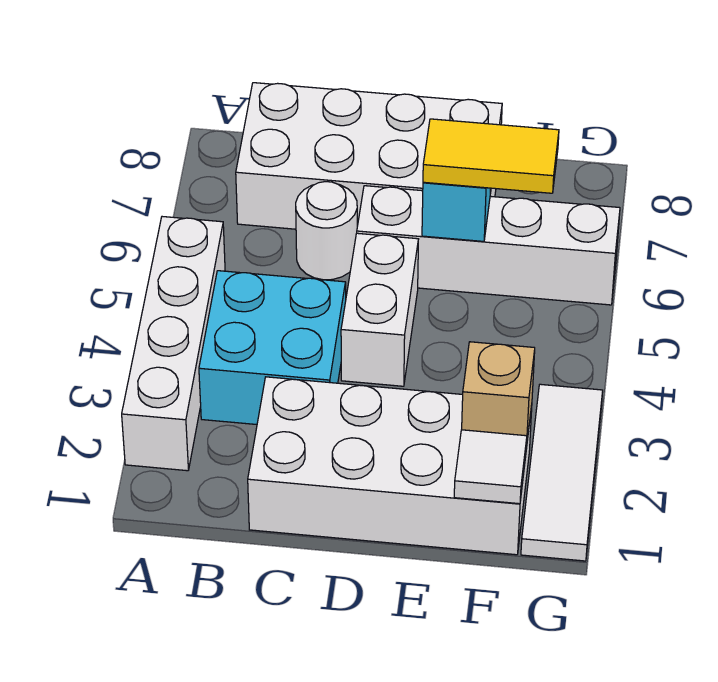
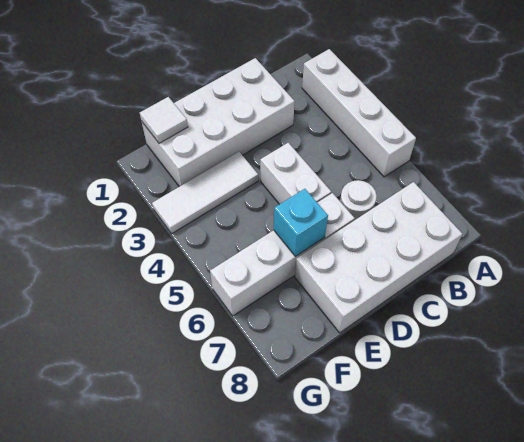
cyan 2x2 brick [199,271,346,425] -> none
yellow 1x2 tile [423,119,559,193] -> none
tan 1x1 brick [462,342,535,448] -> none
white 1x3 tile [521,384,603,561] -> white 1x3 tile turned to [152,152,258,234]

